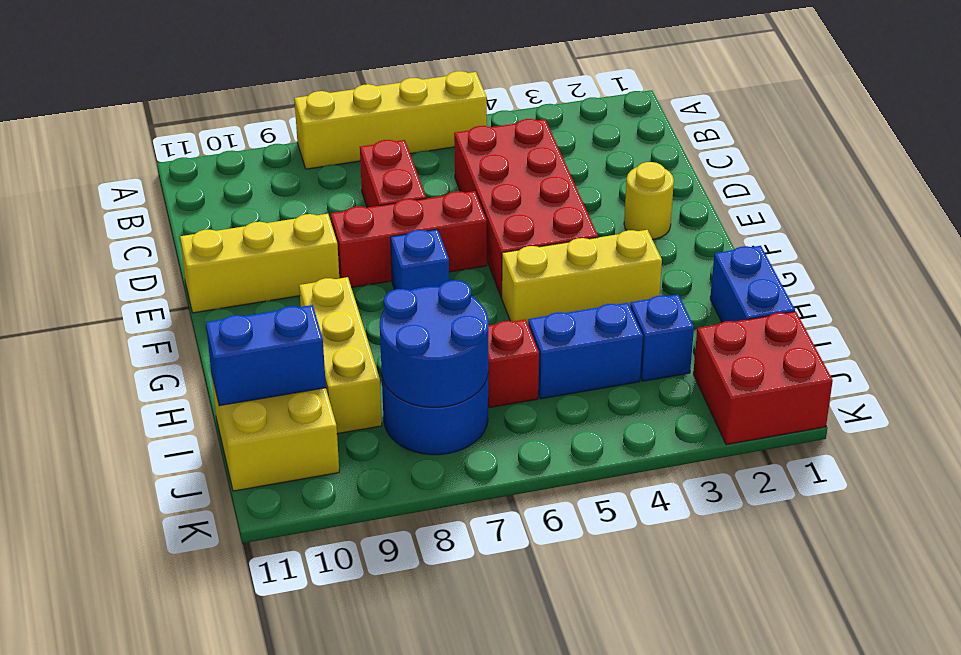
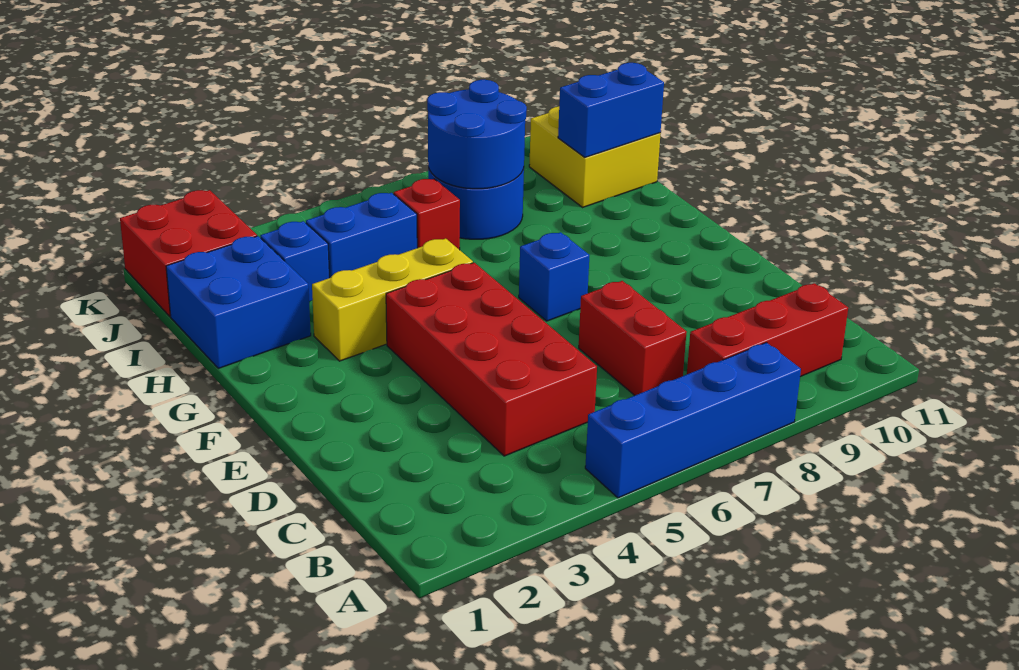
yellow 1x4 brick [294,71,487,169] -> blue 1x4 brick [585,343,801,498]
yellow 1x1 round brick [624,162,674,239] -> none
red 1x3 brick [331,191,487,288] -> red 1x3 brick moved to [687,283,848,377]
yellow 1x3 brick [180,214,339,313] -> none
yellow 1x3 brick [299,277,382,434] -> none
blue 1x2 brick [710,246,795,322] -> blue 2x2 brick [166,236,311,368]

